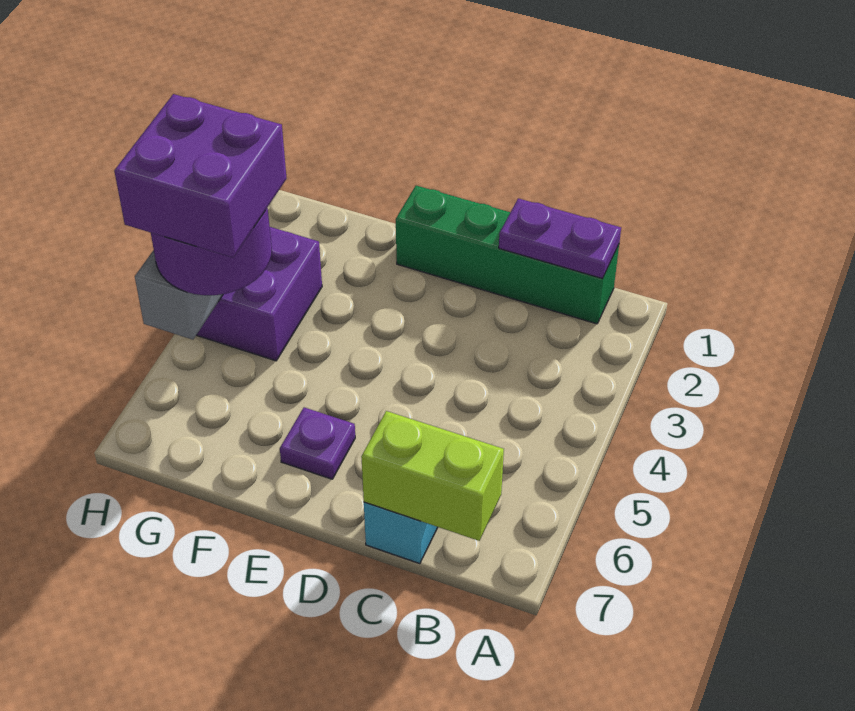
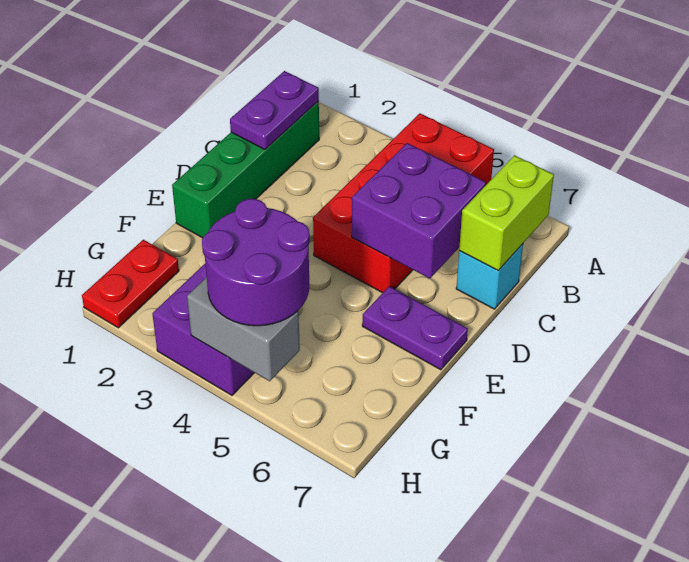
none -> red 2x4 brick [313,114,494,293]
purple 1x1 plate [280,407,355,479] -> purple 1x2 plate [362,286,468,370]
none -> red 1x2 plate [82,240,179,328]
purple 2x2 brick [114,94,287,258] -> purple 2x2 brick moved to [352,143,486,279]

